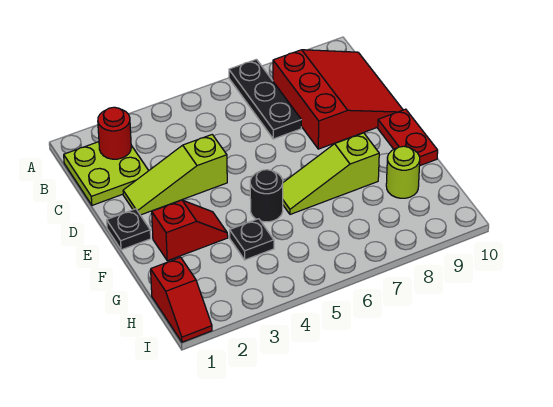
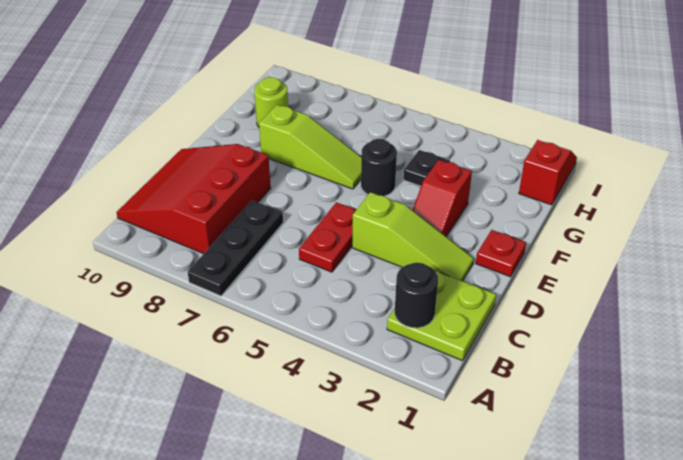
red 1x1 round brick [98,107,131,159] -> black 1x1 round brick [395,262,438,328]
black 1x1 plate [107,209,151,250] -> red 1x1 plate [476,230,526,277]
red 1x2 plate [378,109,438,166] -> red 1x2 plate moved to [299,202,356,272]
red 1x2 slope [152,200,228,261] -> red 1x2 slope turned to [413,160,472,236]

